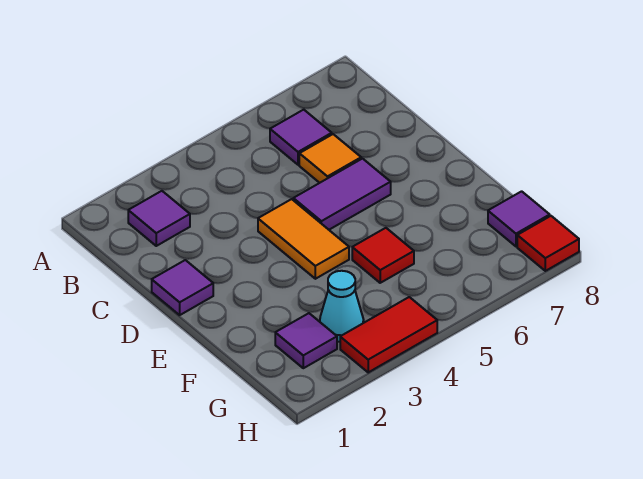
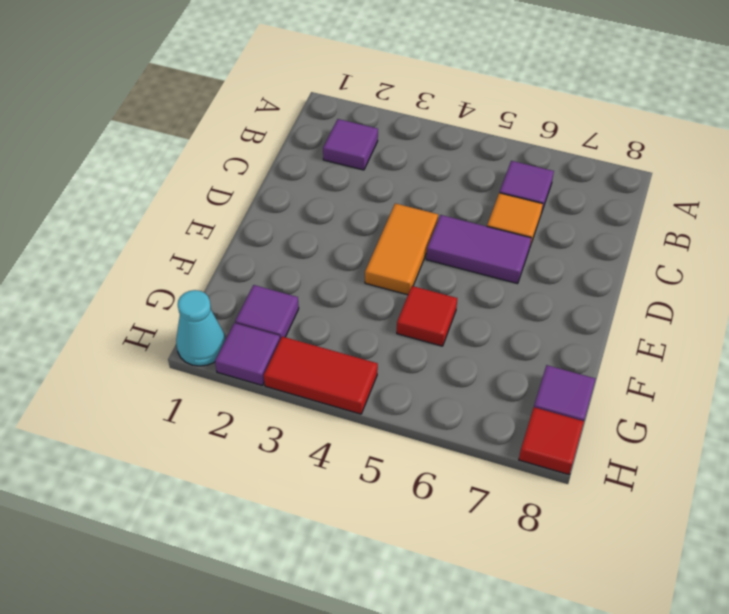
purple 1x1 tile [152,260,213,315] -> purple 1x1 tile moved to [215,323,280,386]
cyan 1x1 cone [320,271,364,342] -> cyan 1x1 cone moved to [176,290,225,366]

